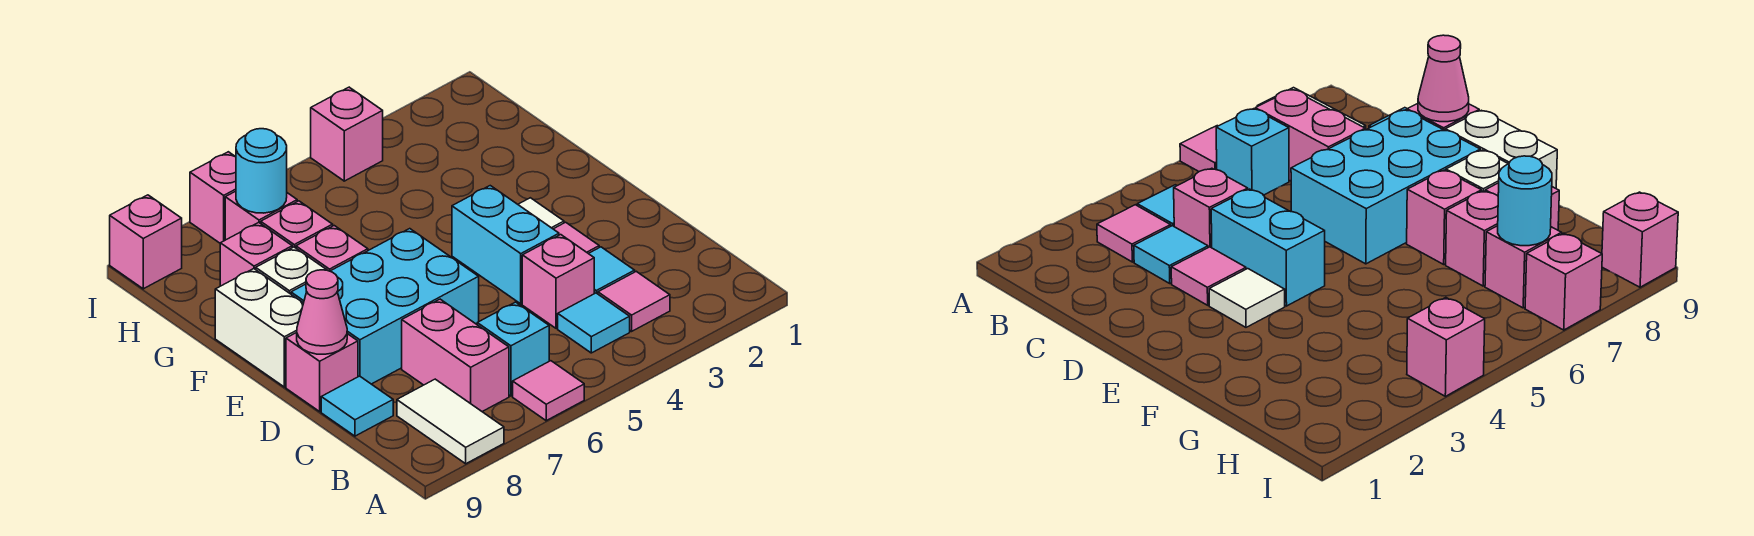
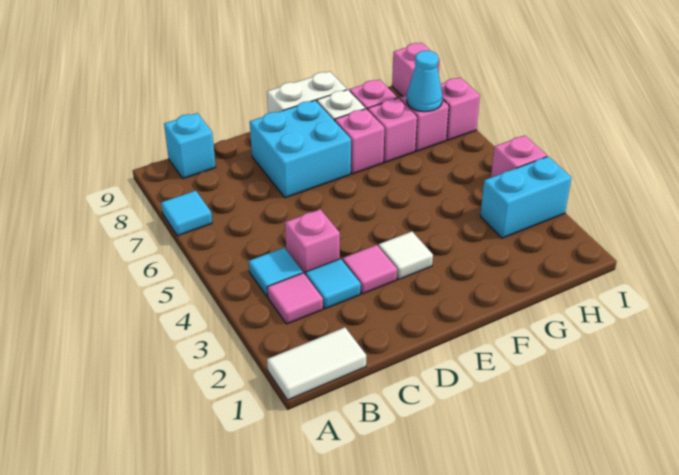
pink 1x1 tile [513,361,584,421] -> none
white 1x2 tile [397,379,504,464] -> white 1x2 tile moved to [267,327,366,400]
cyan 1x1 brick [477,302,549,396] -> cyan 1x1 brick moved to [164,113,216,179]
pink 1x2 brick [402,299,509,412] -> none
cyan 1x1 tile [321,376,393,436] -> cyan 1x1 tile moved to [161,191,212,236]
cyan 1x2 brick [452,186,559,304] -> cyan 1x2 brick moved to [480,157,571,238]
cyan 2x3 brick [291,229,479,384] -> cyan 2x2 brick [250,100,351,198]
pink 1x1 brick [286,332,358,411] -> none
pink 1x1 cone [297,270,347,354] -> none
cyan 1x1 round brick [236,129,287,213] -> cyan 1x1 cone [407,51,442,112]

